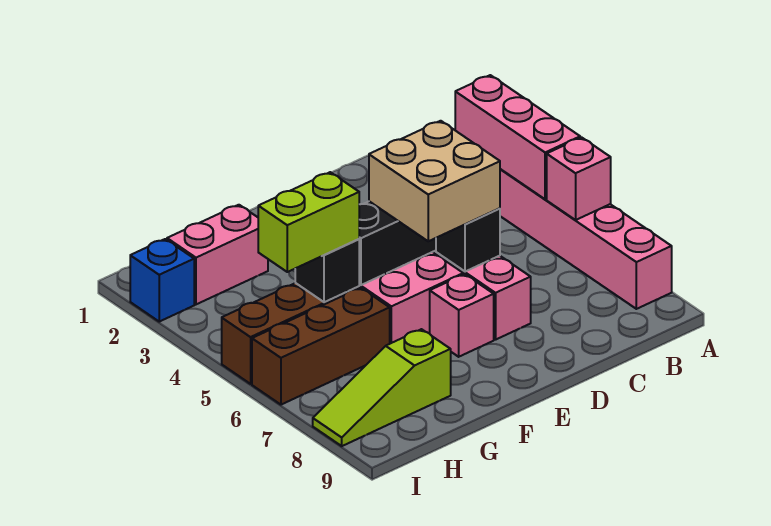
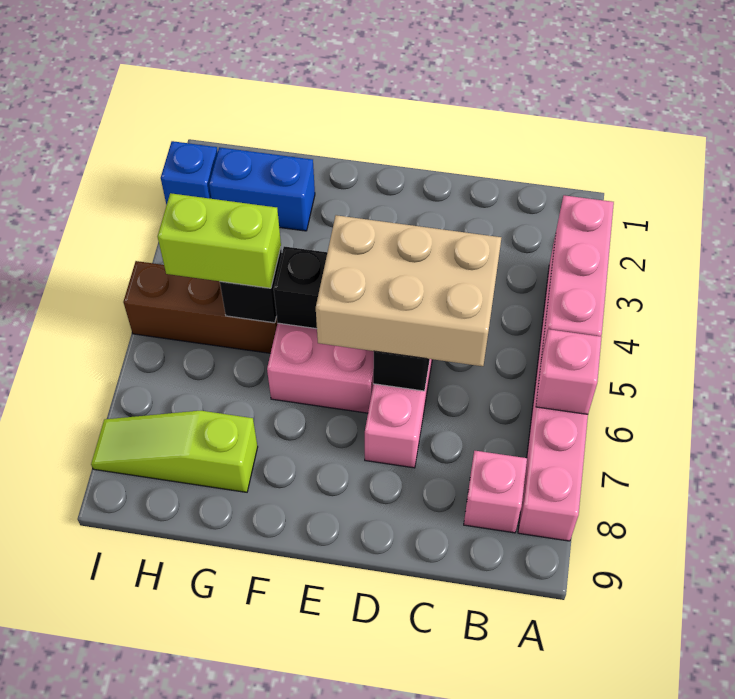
tan 2x2 brick [369,121,500,241] -> tan 2x3 brick [316,215,501,366]
pink 1x1 brick [430,274,494,357] -> pink 1x1 brick moved to [464,451,527,533]
pink 1x2 brick [167,205,268,304] -> blue 1x2 brick [209,147,315,231]
brown 1x3 brick [252,288,390,405] -> none

